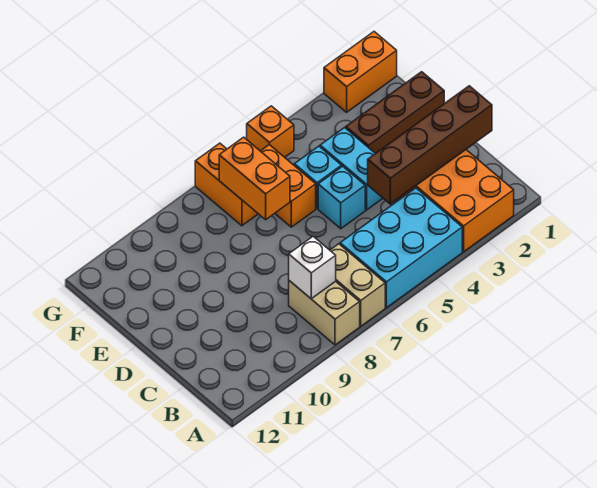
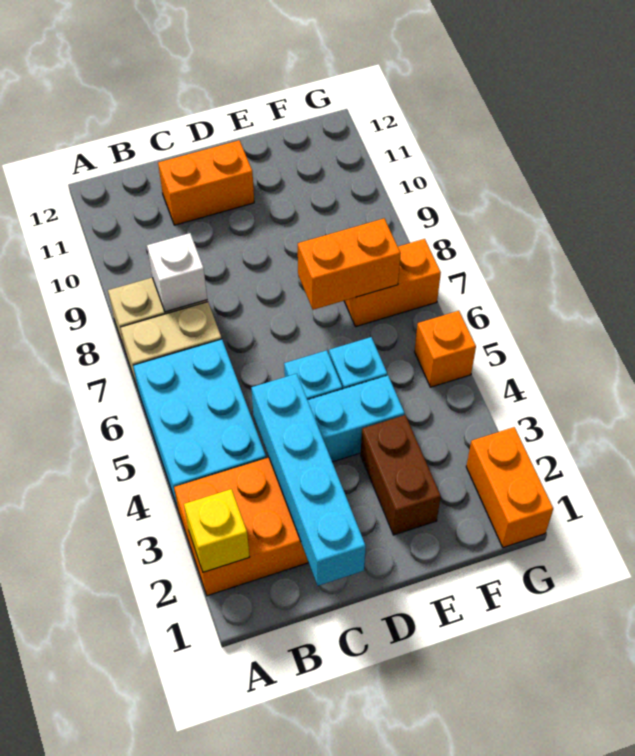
none -> yellow 1x1 brick [184,489,249,572]
brown 1x4 brick [368,86,492,204] -> cyan 1x4 brick [251,374,366,586]
brown 1x3 brick [346,72,444,154] -> brown 1x2 brick [361,415,441,535]
orange 1x2 brick [261,145,316,227] -> orange 1x2 brick moved to [158,140,254,225]

